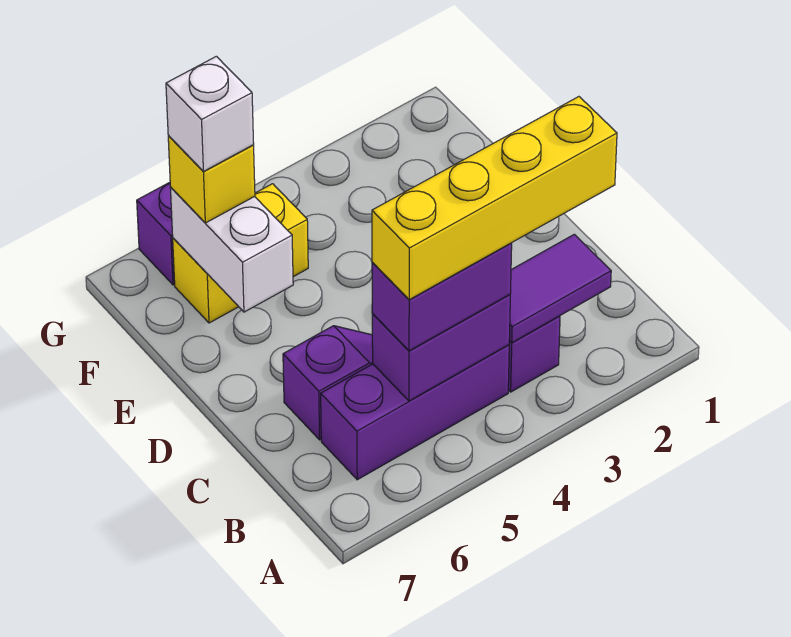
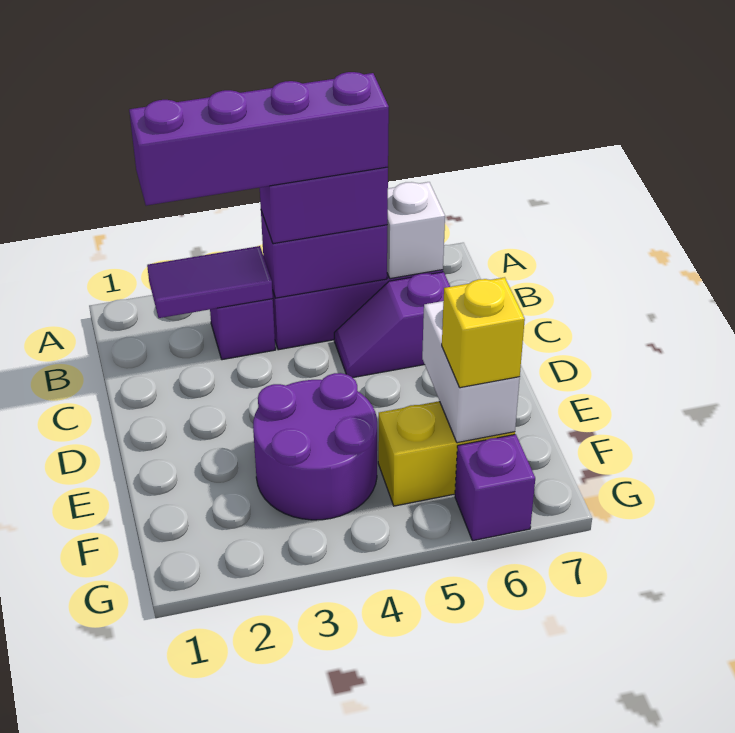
yellow 1x4 brick [372,97,617,300] -> purple 1x4 brick [129,72,389,206]
none -> purple 2x2 round brick [253,373,377,520]
white 1x1 brick [166,56,254,171] -> white 1x1 brick moved to [387,182,445,279]

